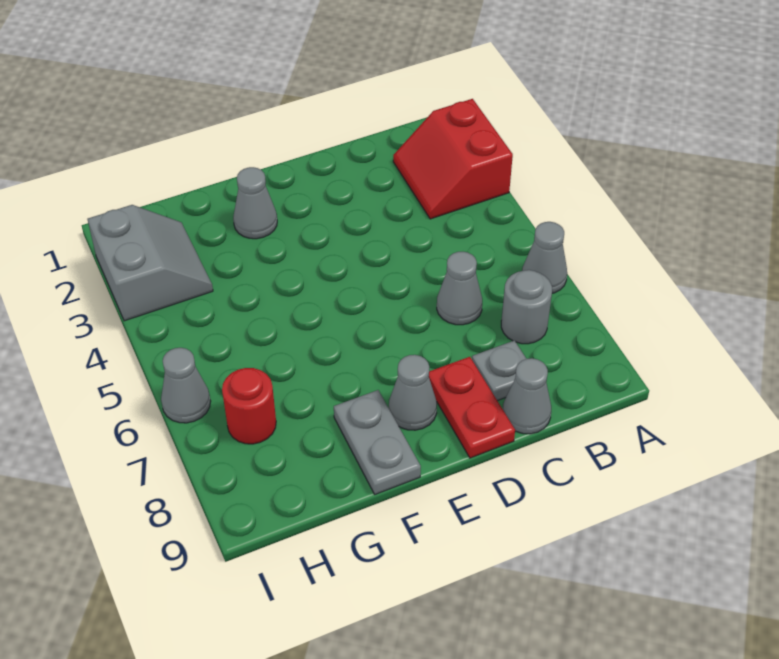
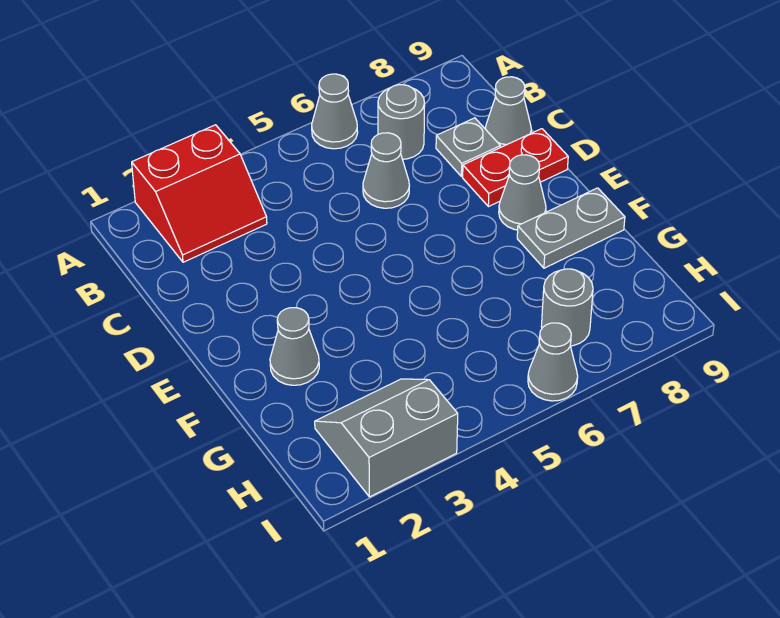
red 1x1 round brick [222,368,276,444] -> grey 1x1 round brick [541,269,593,346]

